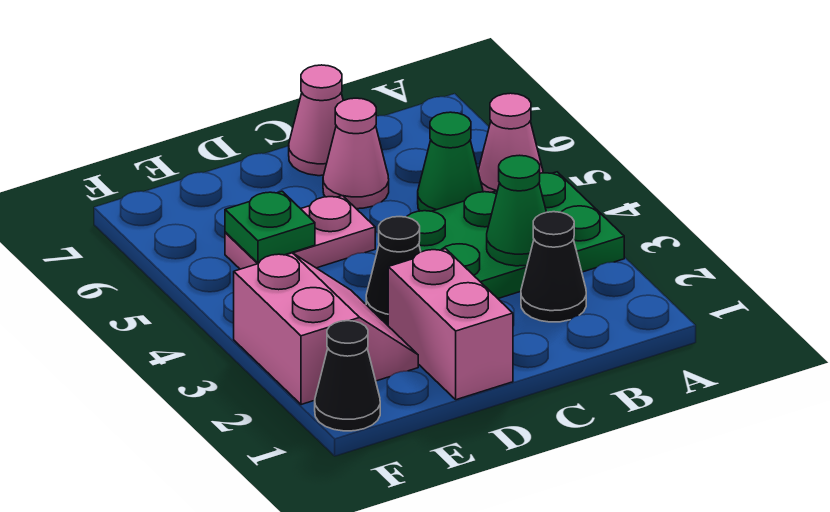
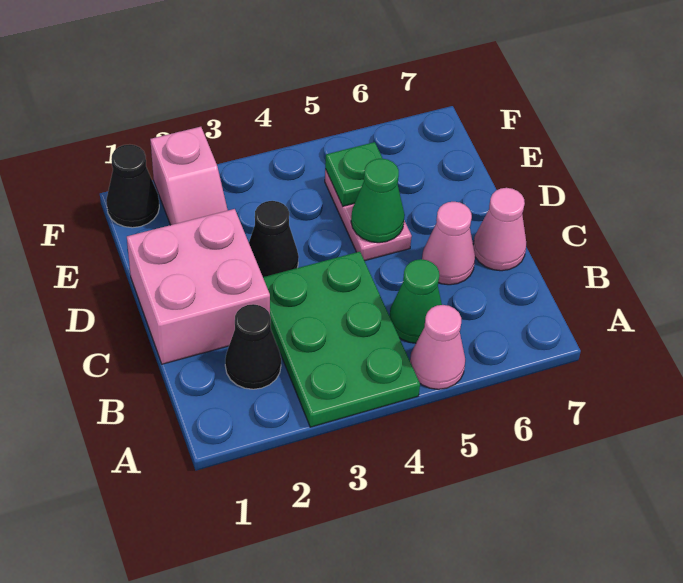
green 1x1 cone [487,155,546,266] -> green 1x1 cone moved to [351,159,405,243]
pink 1x2 brick [388,249,513,400] -> pink 2x2 brick [127,209,270,364]
pink 2x2 slope [234,253,418,405] -> pink 1x2 slope [150,127,228,225]

